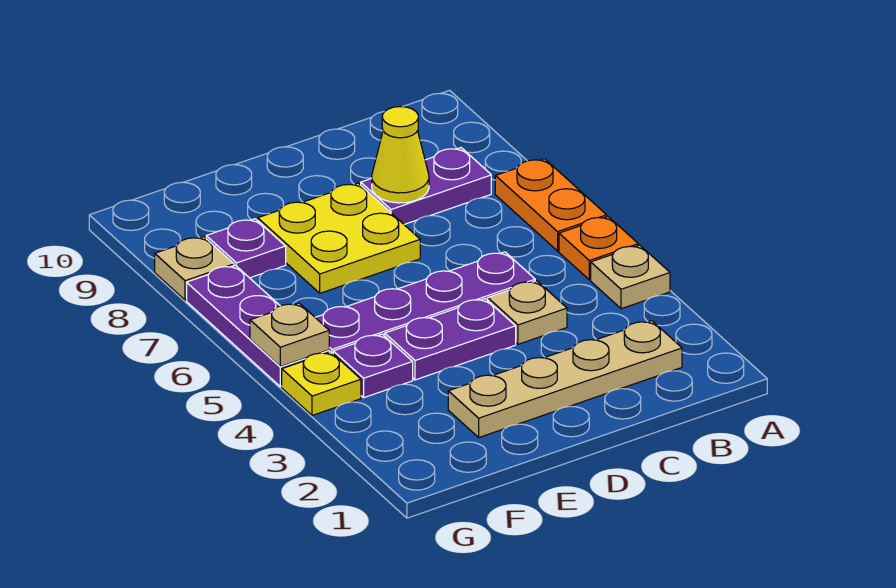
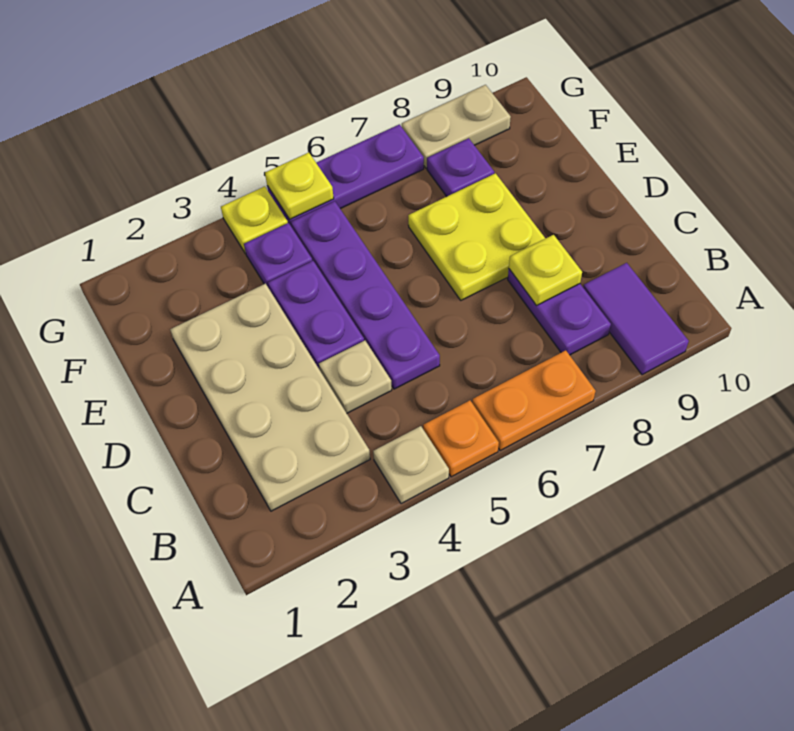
none -> purple 1x2 tile [583,263,689,375]
tan 1x4 plate [448,321,682,437] -> tan 2x4 plate [170,284,370,511]
yellow 1x1 cone [372,107,429,203] -> yellow 1x1 plate [509,235,582,306]
tan 1x1 plate [250,303,329,367] -> yellow 1x1 plate [265,153,334,219]
tan 1x1 plate [155,237,234,300] -> tan 1x2 plate [402,85,511,168]

